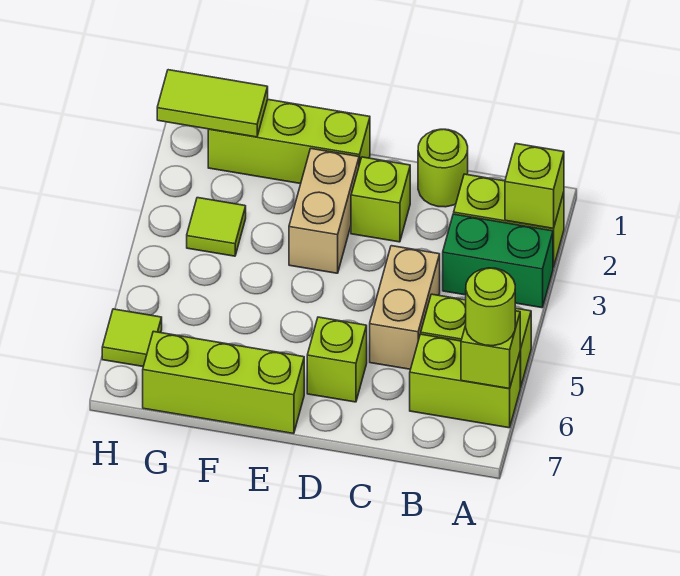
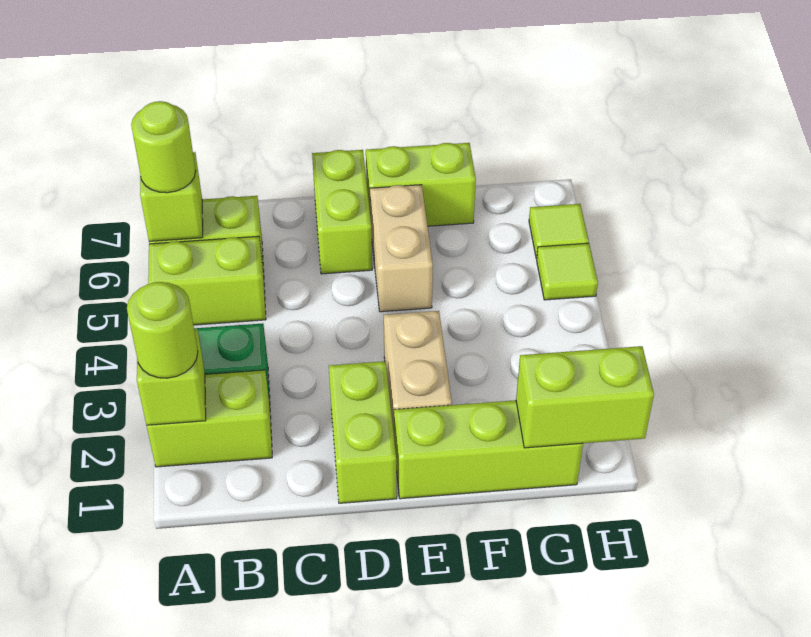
lime 1x1 round brick [418,129,468,207] -> lime 1x1 round brick moved to [127,282,198,378]
tan 1x2 brick [370,246,440,369] -> tan 1x2 brick moved to [370,185,433,312]
lime 1x1 brick [351,157,410,242] -> lime 1x2 brick [329,361,397,503]
lime 1x1 brick [307,317,367,402] -> lime 1x2 brick [312,150,372,274]
lime 1x3 brick [143,331,304,434] -> lime 1x2 brick [366,143,476,226]
lime 1x2 tile [157,70,268,137] -> lime 1x2 brick [516,346,654,448]
lime 1x1 tile [187,198,246,256] -> lime 1x1 tile moved to [536,243,598,300]

